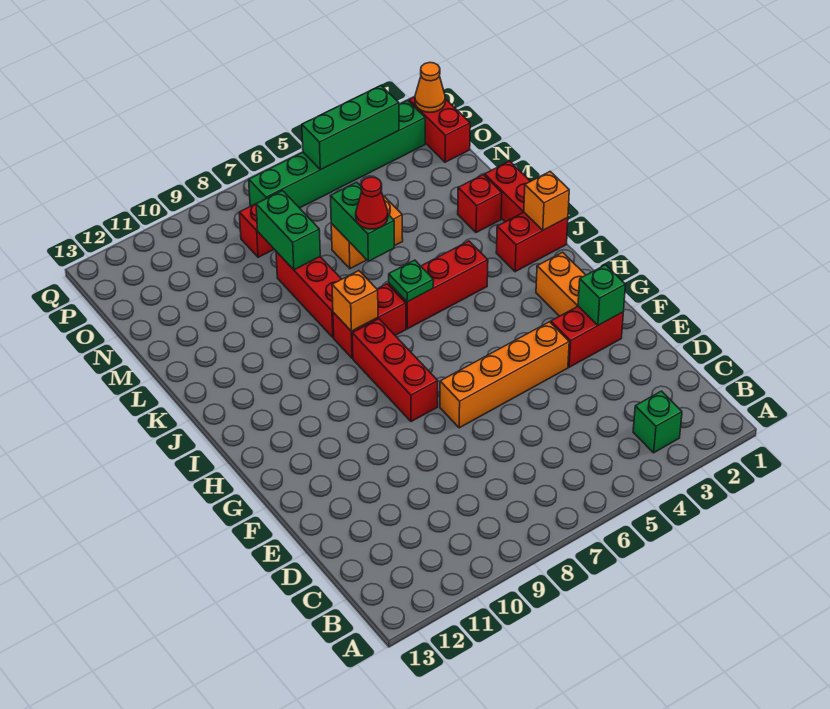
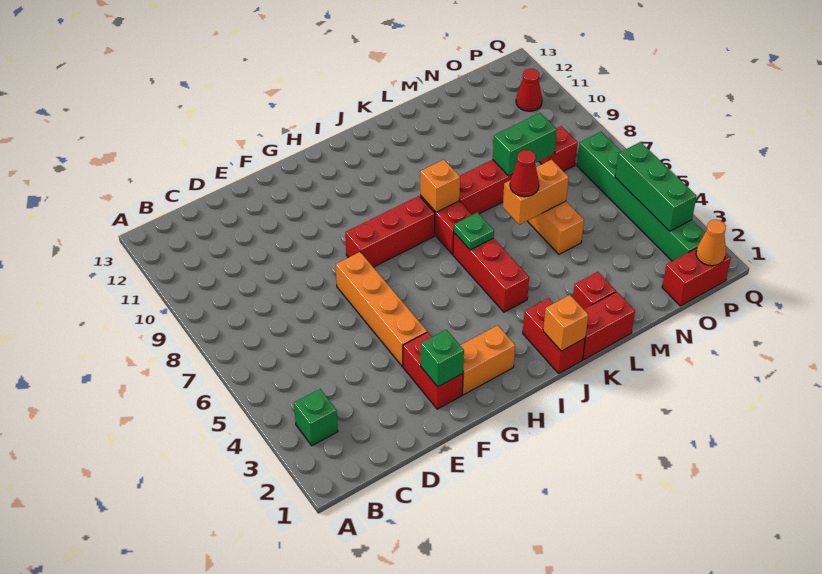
green 1x2 brick [331,182,394,261] -> orange 1x2 brick [503,160,569,225]
none -> red 1x1 cone [516,68,542,111]

